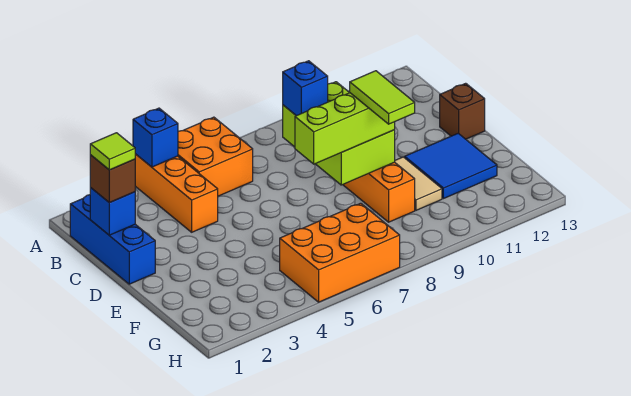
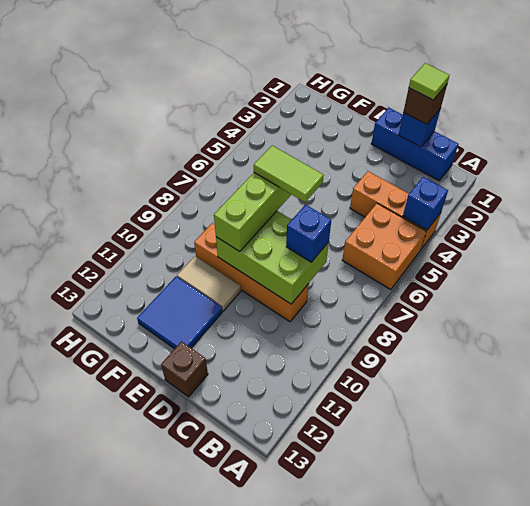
lime 1x2 tile [350,71,415,124] -> lime 1x2 tile moved to [254,146,324,202]
orange 2x3 brick [280,203,400,302] -> none

